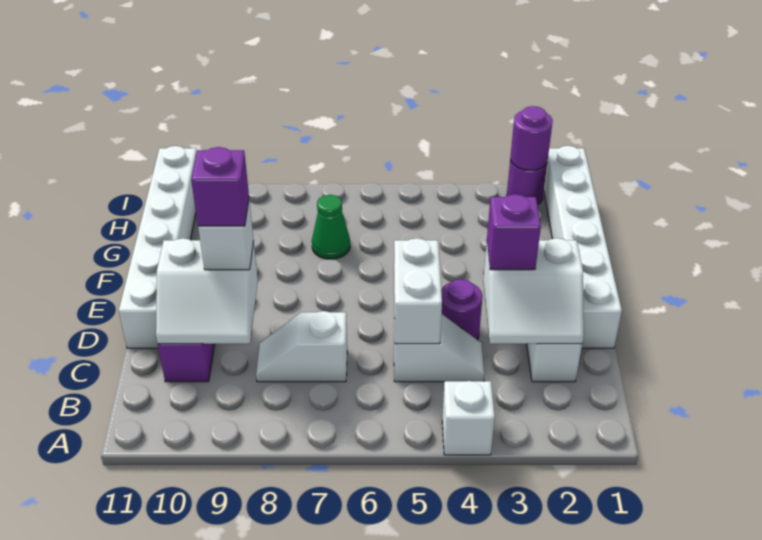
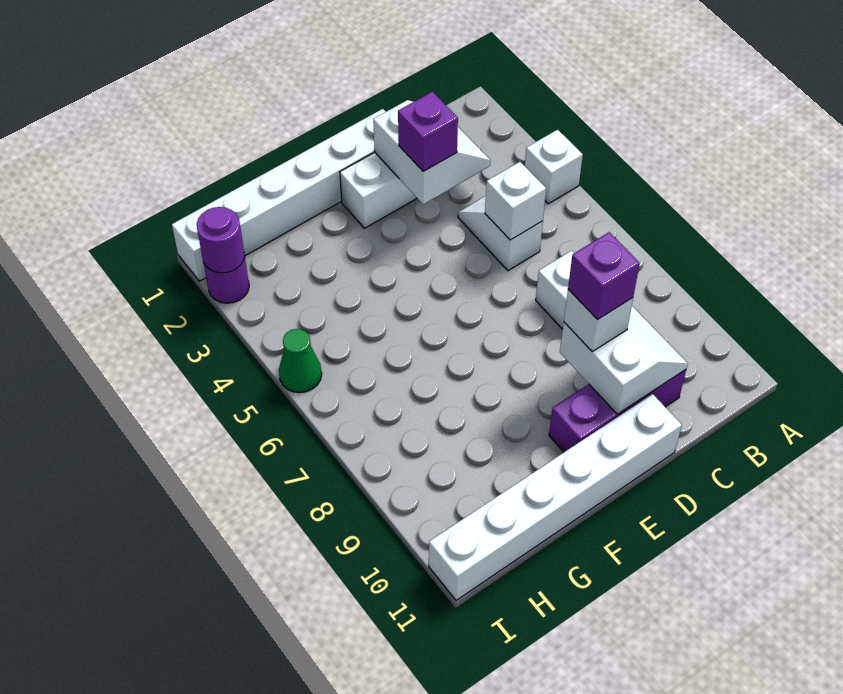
white 1x2 brick [394,238,442,344] -> white 1x1 brick [485,162,546,240]
purple 1x1 round brick [441,279,483,340] -> none
green 1x1 cone [312,195,350,259] -> green 1x1 cone moved to [279,329,322,393]

